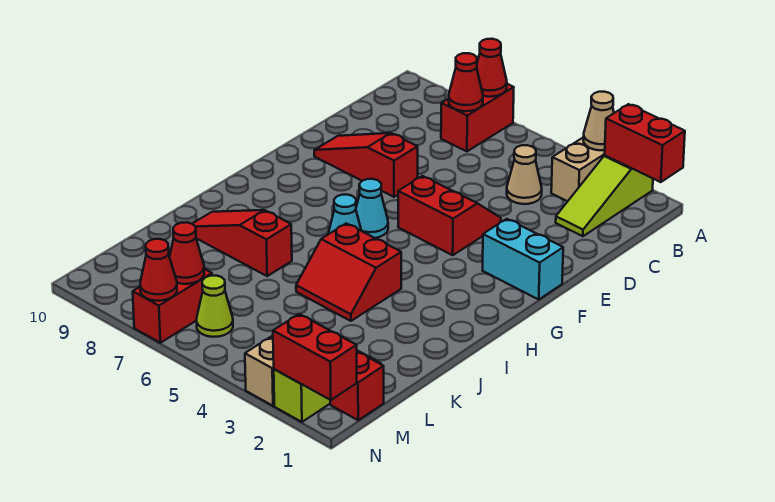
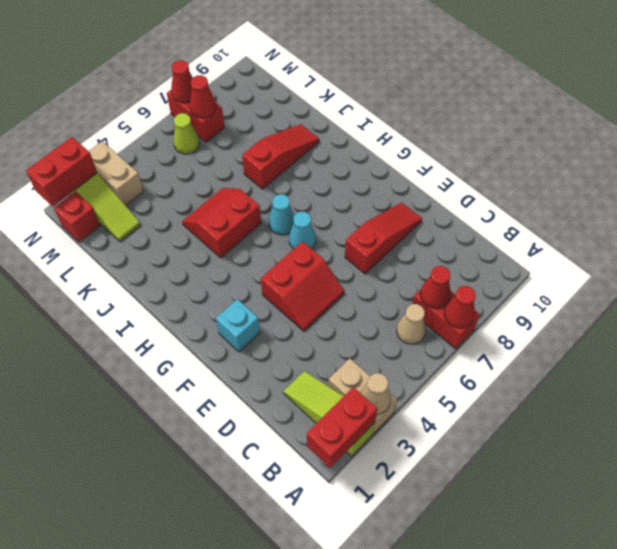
tan 1x1 cone [507,145,542,204] -> tan 1x1 cone moved to [397,304,426,344]
cyan 1x2 brick [482,219,563,299] -> cyan 1x1 brick [216,299,260,352]

